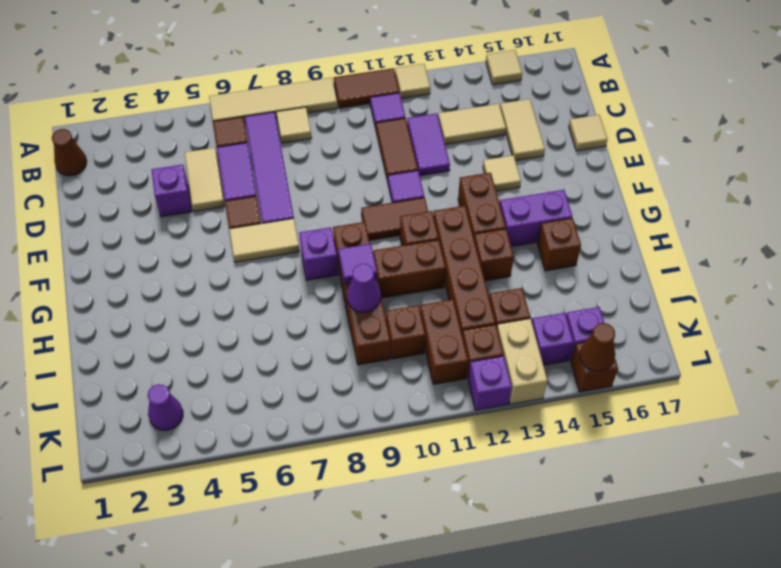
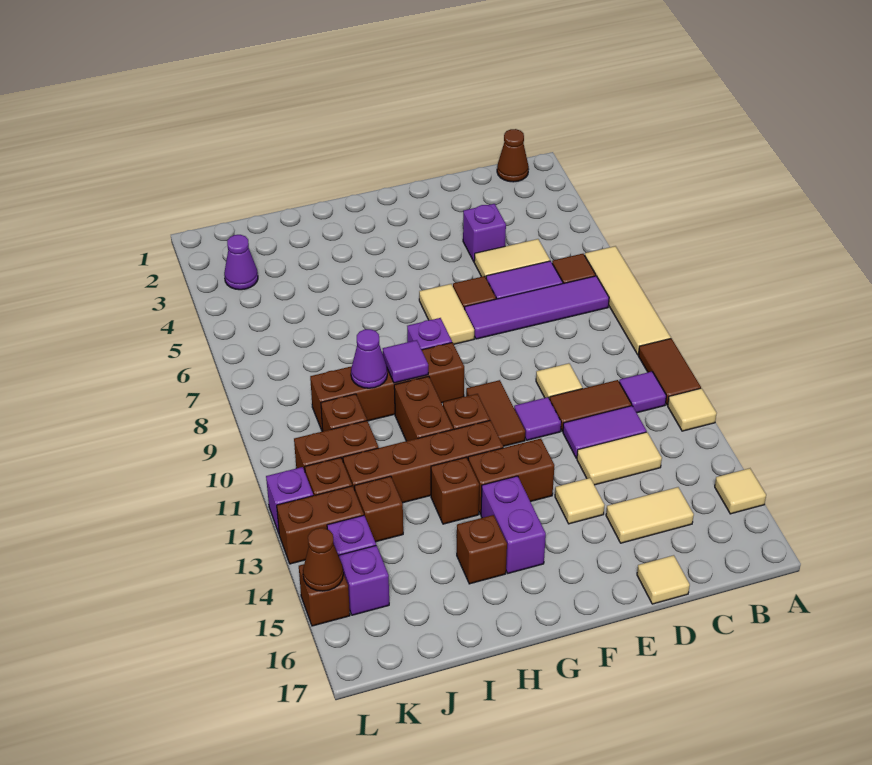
tan 1x1 tile [276,107,311,143] -> tan 1x1 tile moved to [536,363,582,399]
tan 1x2 tile [438,104,506,145] -> tan 1x2 tile turned to [577,432,662,485]
tan 1x2 brick [497,319,547,404] -> brown 1x2 brick [277,486,364,564]

